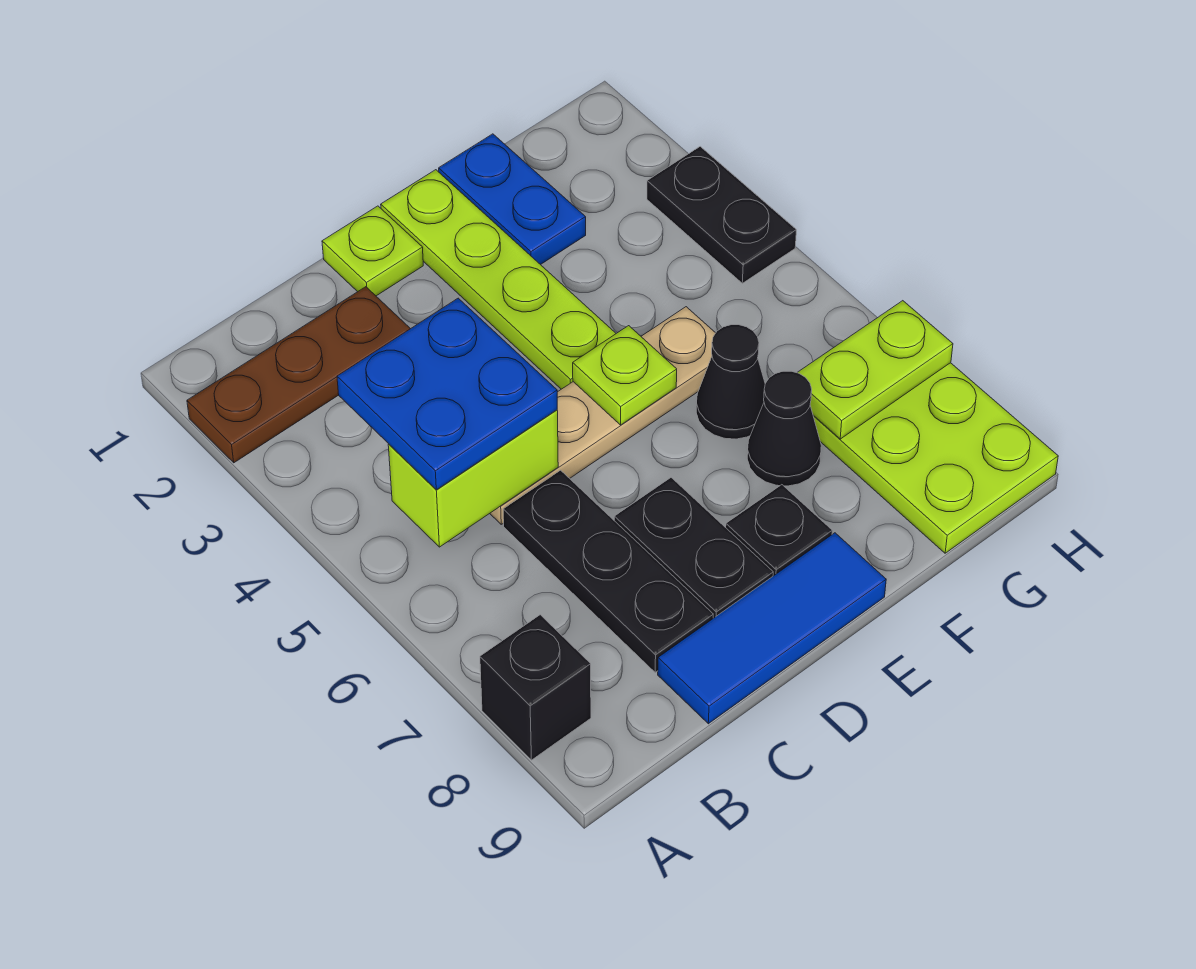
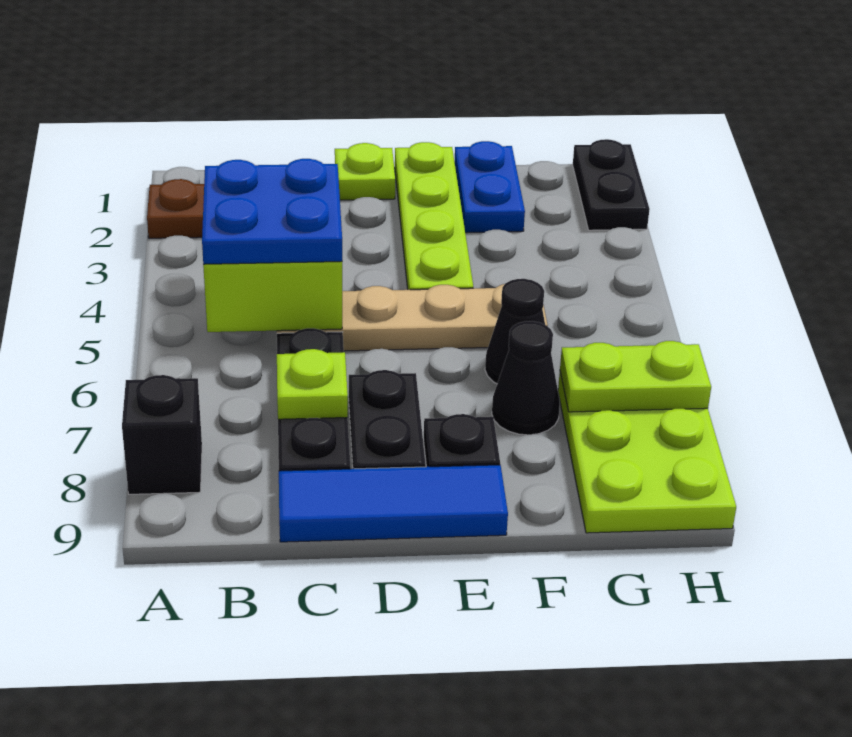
lime 1x1 plate [573,326,677,425] -> lime 1x1 plate moved to [277,349,348,419]
black 1x2 plate [647,147,796,283] -> black 1x2 plate moved to [573,139,650,230]

